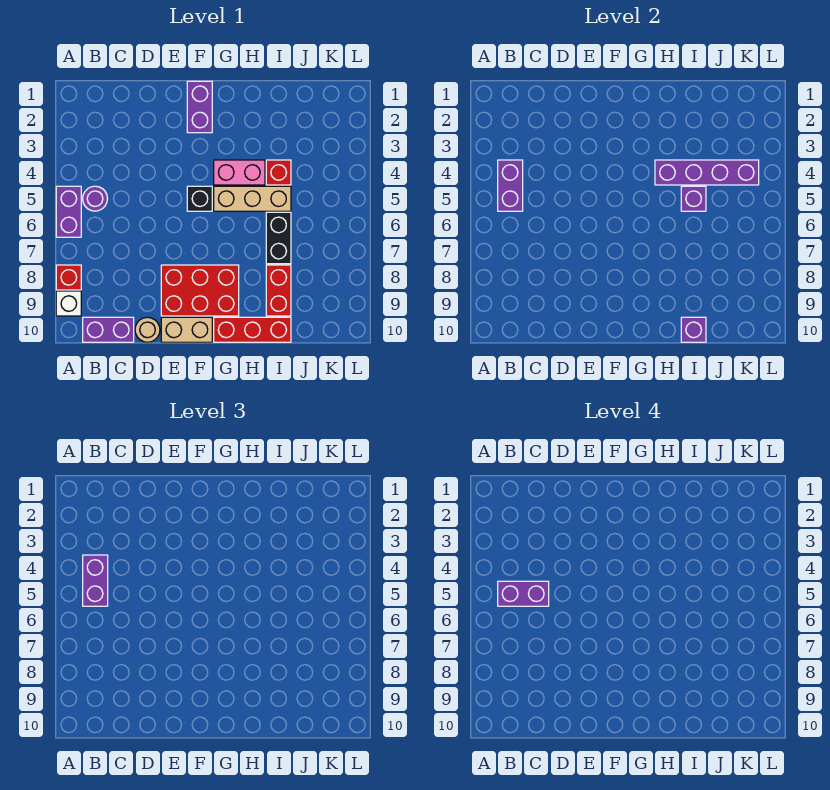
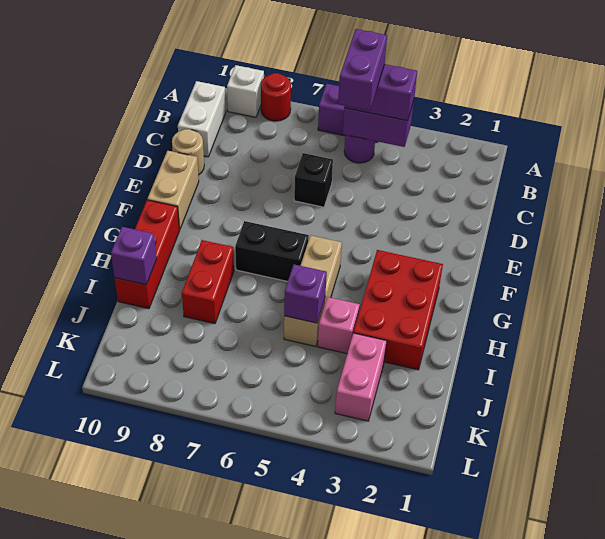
red 1x1 brick [56,265,81,290] -> red 1x1 round brick [261,73,291,121]
purple 1x2 brick [83,317,134,342] -> white 1x2 brick [178,81,226,157]
red 2x3 brick [161,265,239,316] -> red 2x3 brick moved to [354,250,443,370]
purple 1x2 brick [187,81,212,133] -> none
black 1x1 brick [187,186,212,211] -> black 1x1 brick moved to [294,153,333,207]
pink 1x2 brick [214,160,265,185] -> pink 1x2 brick moved to [335,333,387,421]
purple 1x4 brick [655,160,759,185] -> none
red 1x1 brick [266,160,291,185] -> pink 1x1 brick [318,297,360,354]
black 1x2 brick [266,212,291,264] -> black 1x2 brick moved to [235,221,309,281]
red 1x2 brick [266,265,291,316] -> red 1x2 brick turned to [182,240,234,324]

